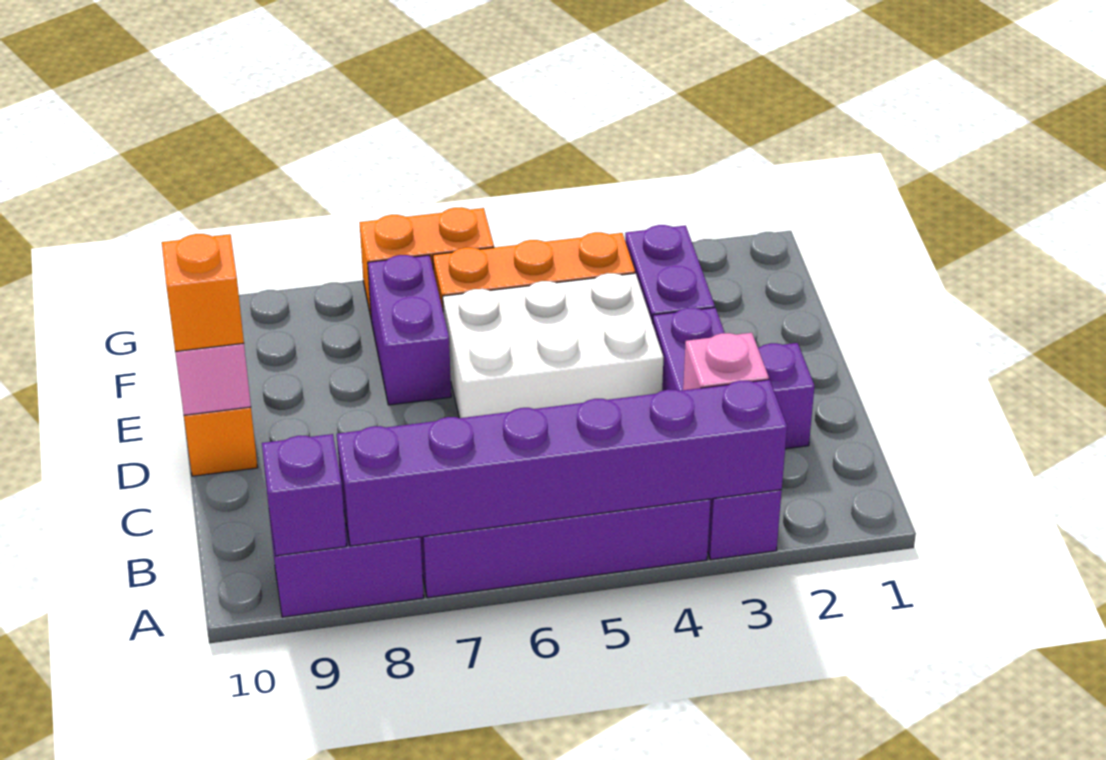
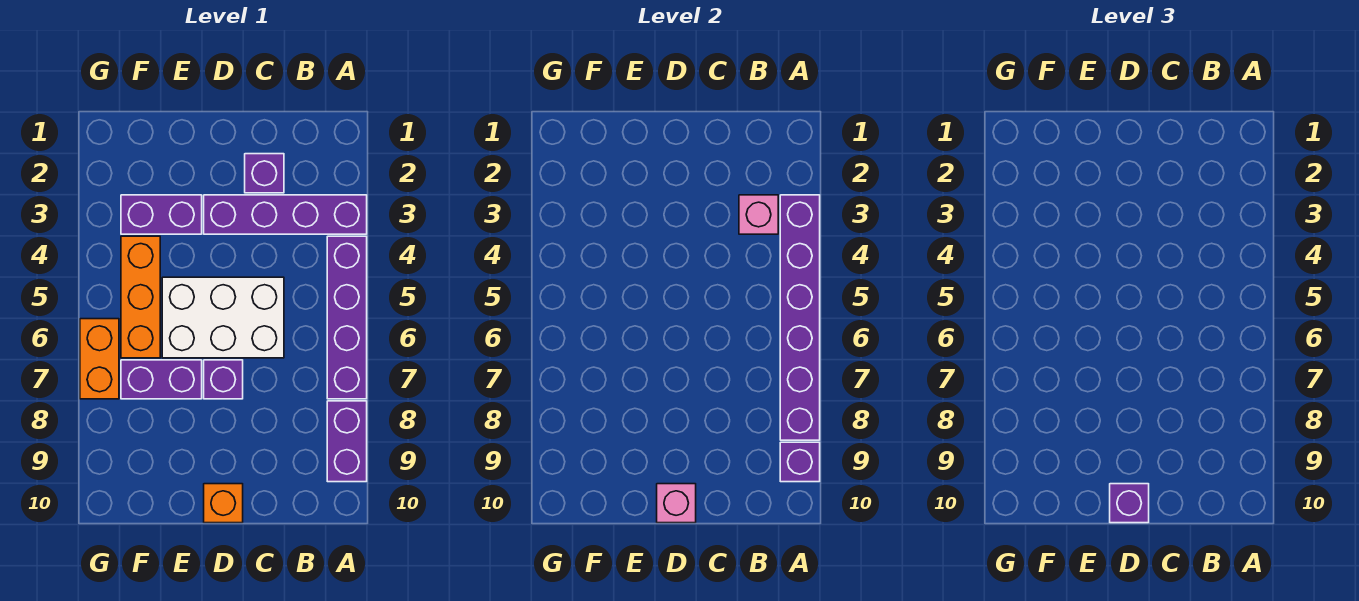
white 2x3 brick [443,273,663,418] -> white 2x3 brick turned to [162,277,284,358]
none -> purple 1x1 brick [204,360,243,399]
orange 1x1 brick [162,234,244,352] -> purple 1x1 brick [1110,484,1149,523]

